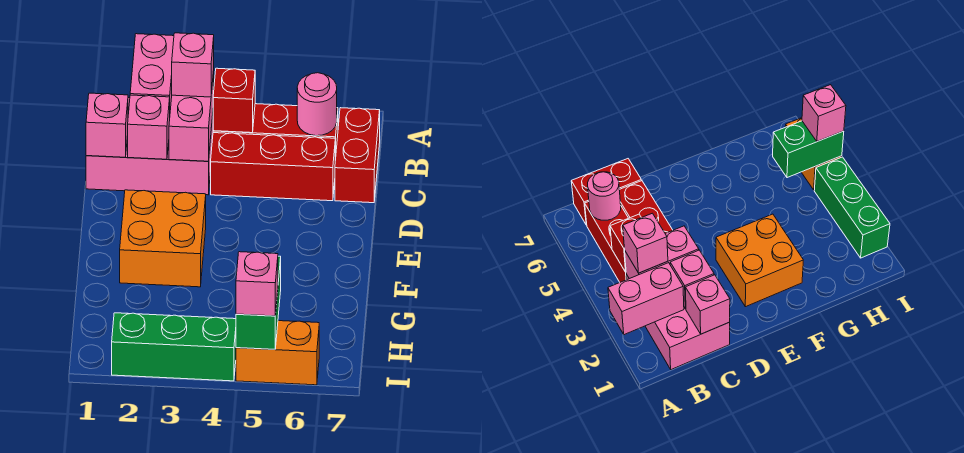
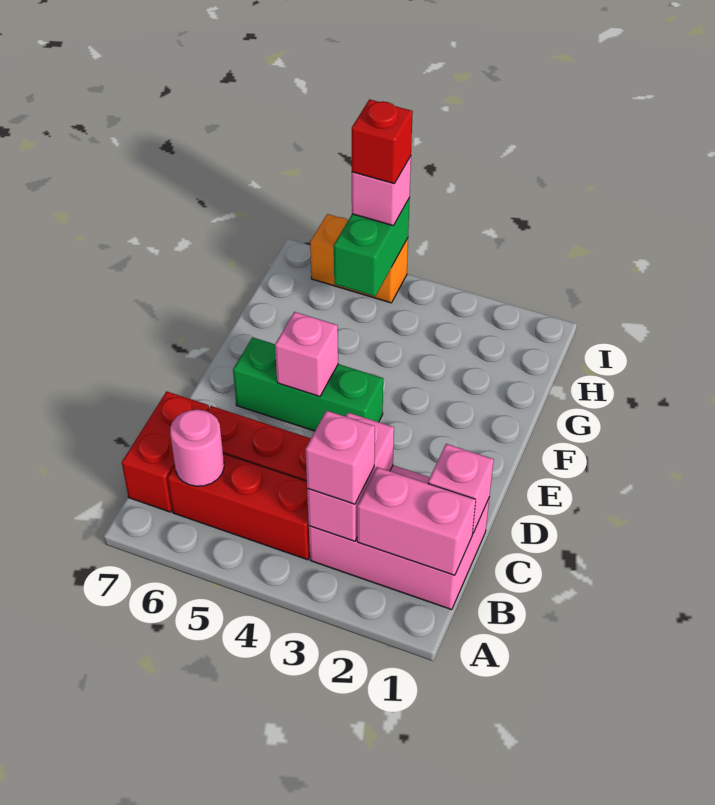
pink 1x2 brick [130,34,174,110] -> pink 1x2 brick turned to [357,467,476,575]
red 1x1 brick [213,68,255,133] -> red 1x1 brick moved to [352,99,413,184]
pink 1x1 brick [128,95,170,159] -> pink 1x1 brick moved to [275,312,338,397]
orange 2x2 brick [120,190,206,287] -> none
green 1x3 brick [112,313,236,381] -> green 1x3 brick moved to [233,337,383,431]

